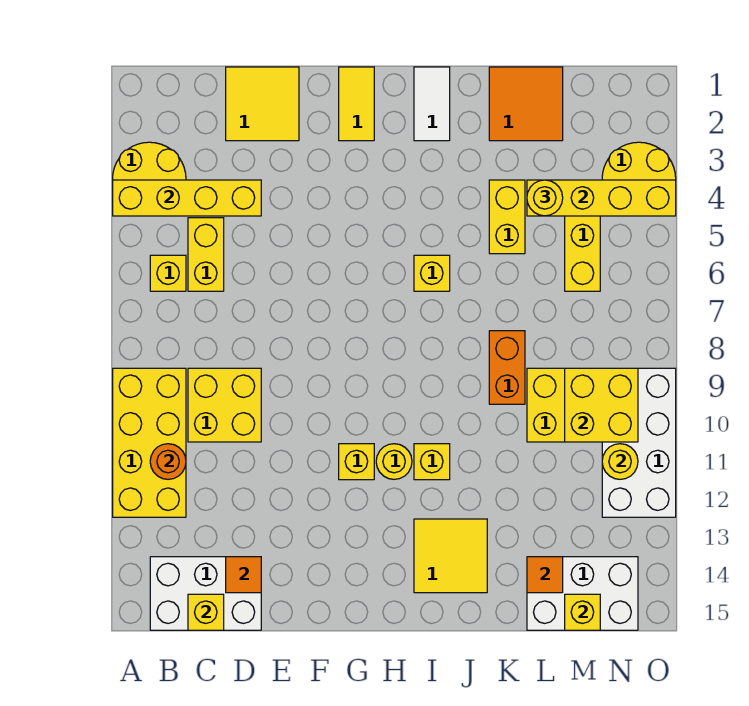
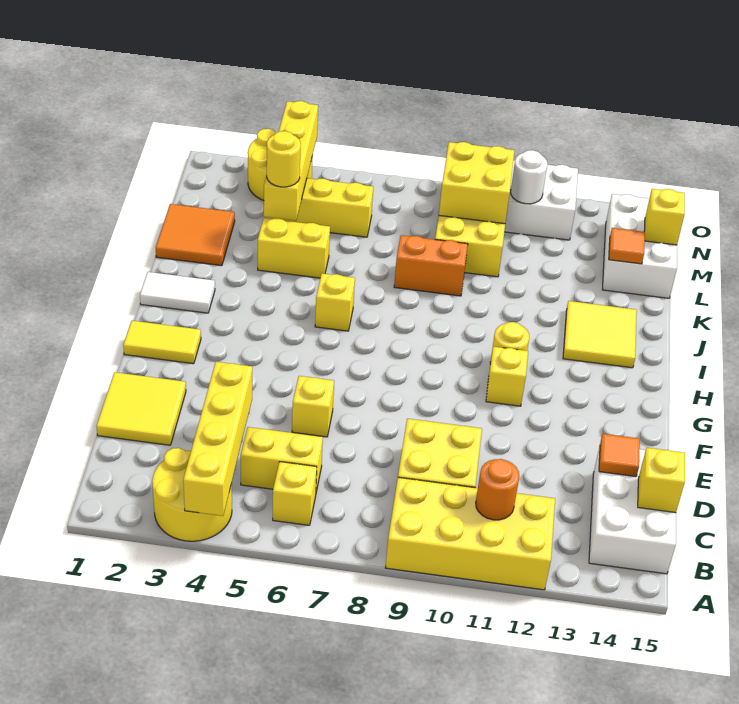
yellow 1x1 brick [414,444,450,480] -> yellow 1x1 brick moved to [292,376,334,437]
yellow 1x1 round brick [602,444,638,479] -> white 1x1 round brick [511,150,547,204]

